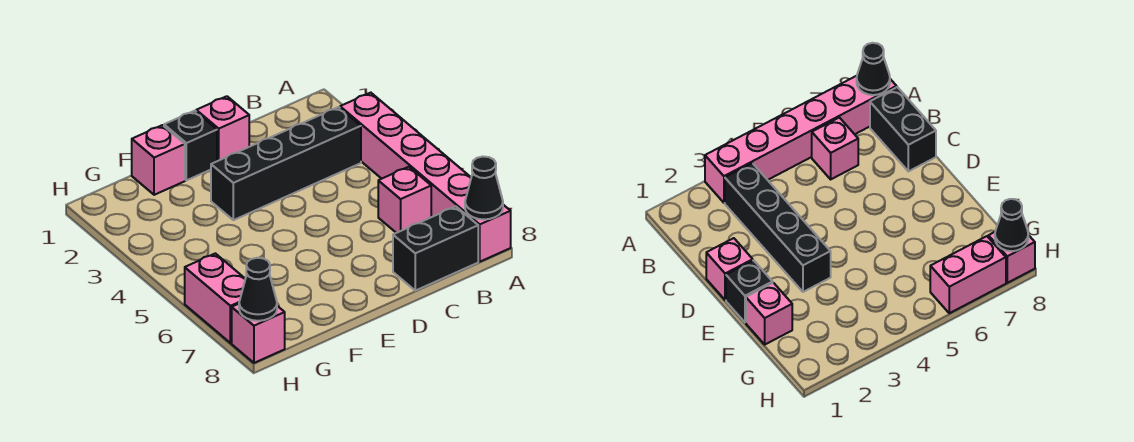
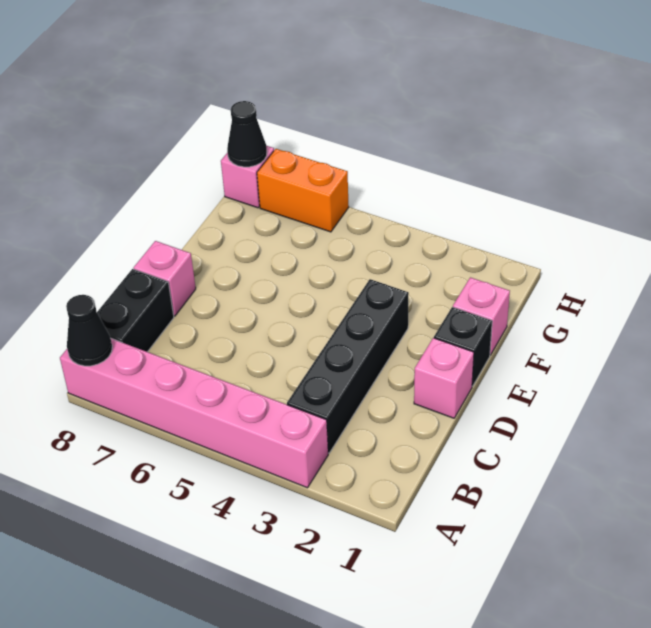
pink 1x1 brick [378,167,431,233] -> pink 1x1 brick moved to [134,241,196,316]
pink 1x2 brick [185,253,245,343] -> orange 1x2 brick [257,149,349,232]

